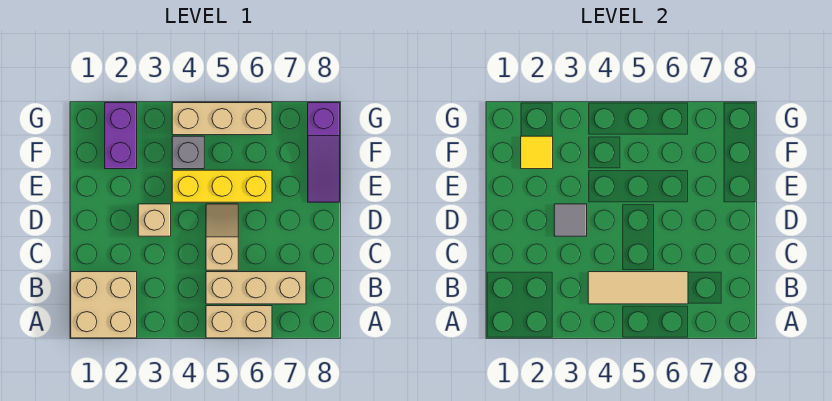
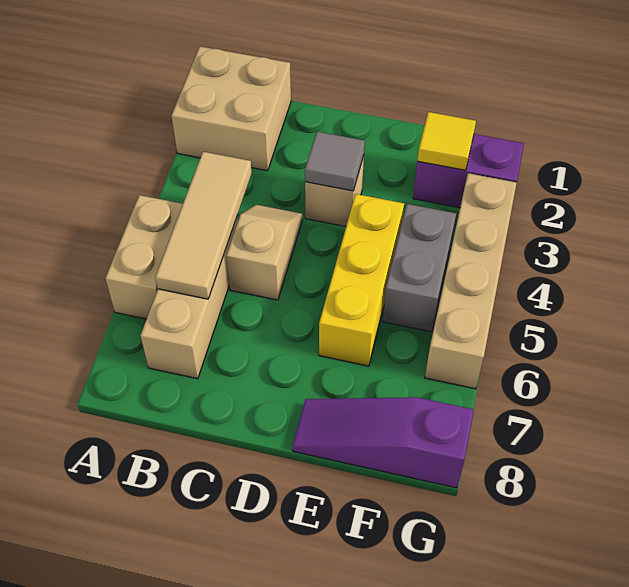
tan 1x2 slope [206,204,238,270] -> tan 1x2 slope turned to [226,205,303,300]
grey 1x1 brick [172,136,204,169] -> grey 1x2 brick [383,204,456,332]
tan 1x3 brick [172,103,272,135] -> tan 1x4 brick [425,173,517,389]

